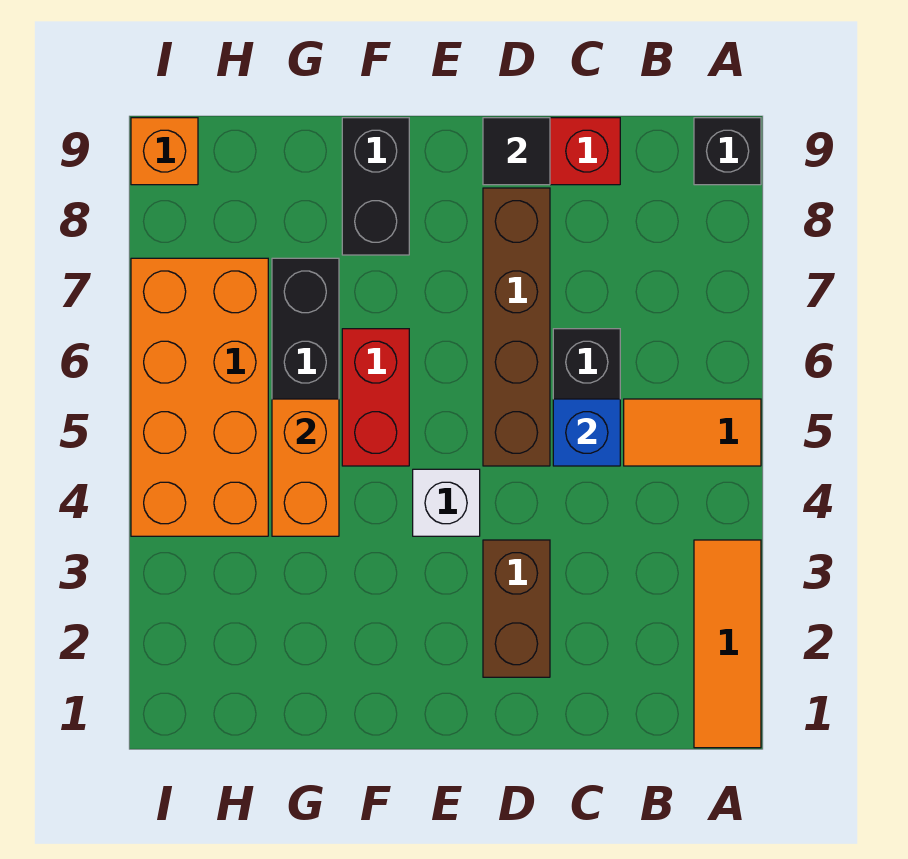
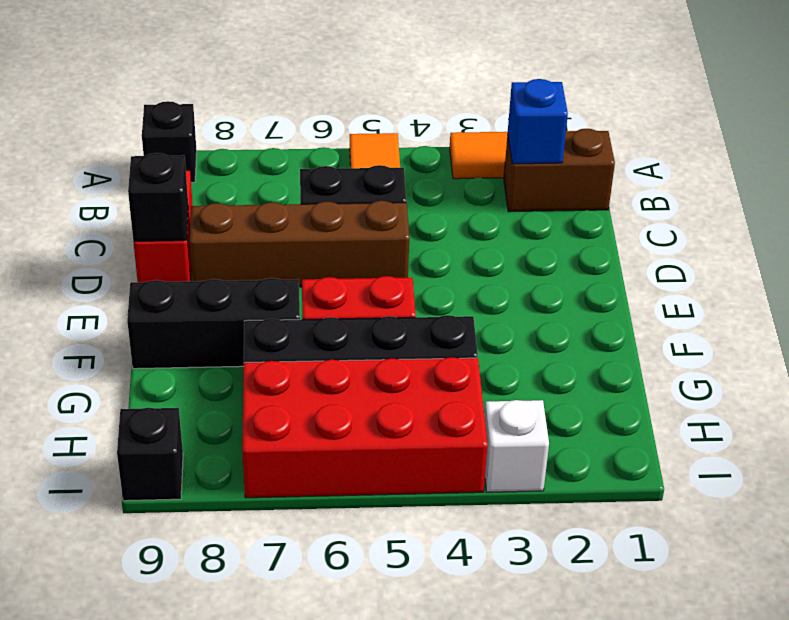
blue 1x1 brick [553,399,620,466] -> blue 1x1 brick moved to [508,79,568,164]
brown 1x2 brick [483,540,550,677] -> brown 1x2 brick moved to [504,129,615,212]
black 1x1 tile [483,118,550,185] -> black 1x1 brick [128,153,188,241]
white 1x1 brick [413,469,480,536] -> white 1x1 brick moved to [485,400,549,492]
black 1x2 brick [342,118,409,255] -> black 1x3 brick [127,278,300,369]
orange 1x2 brick [272,399,339,536] -> none
orange 2x4 brick [131,258,268,536] -> red 2x4 brick [242,357,488,498]
orange 1x1 brick [131,118,198,185] -> black 1x1 brick [117,408,183,501]

